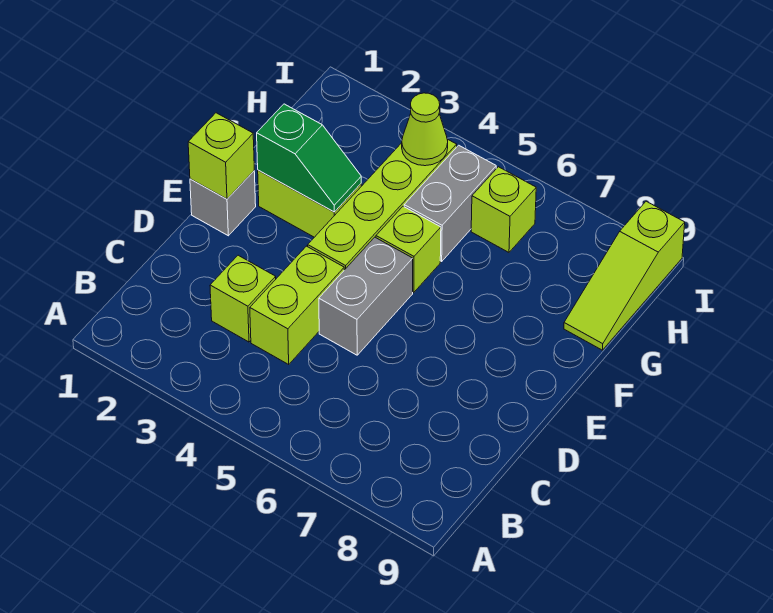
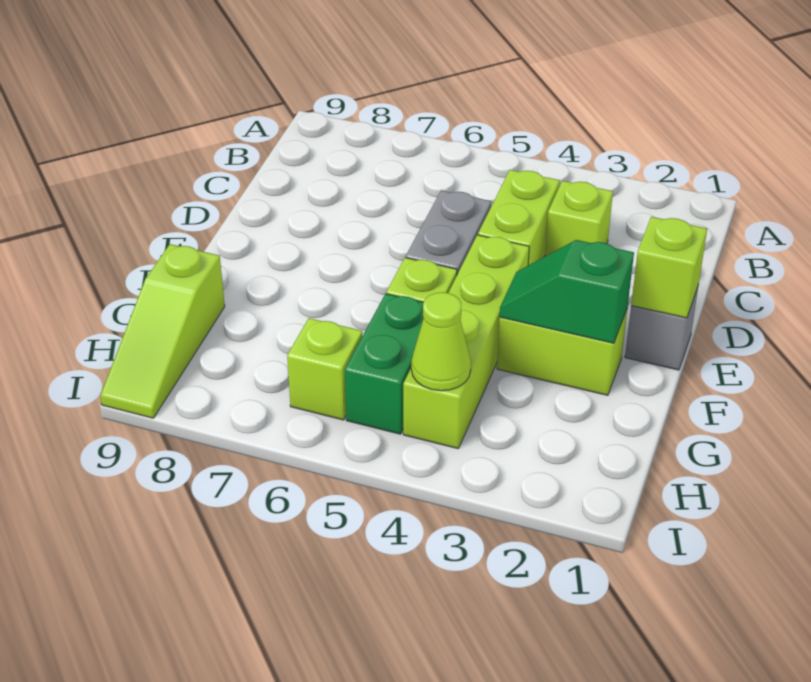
grey 1x2 brick [404,145,496,261] -> green 1x2 brick [345,294,424,434]
lime 1x3 slope [564,201,685,350] -> lime 1x3 slope turned to [100,244,225,418]

